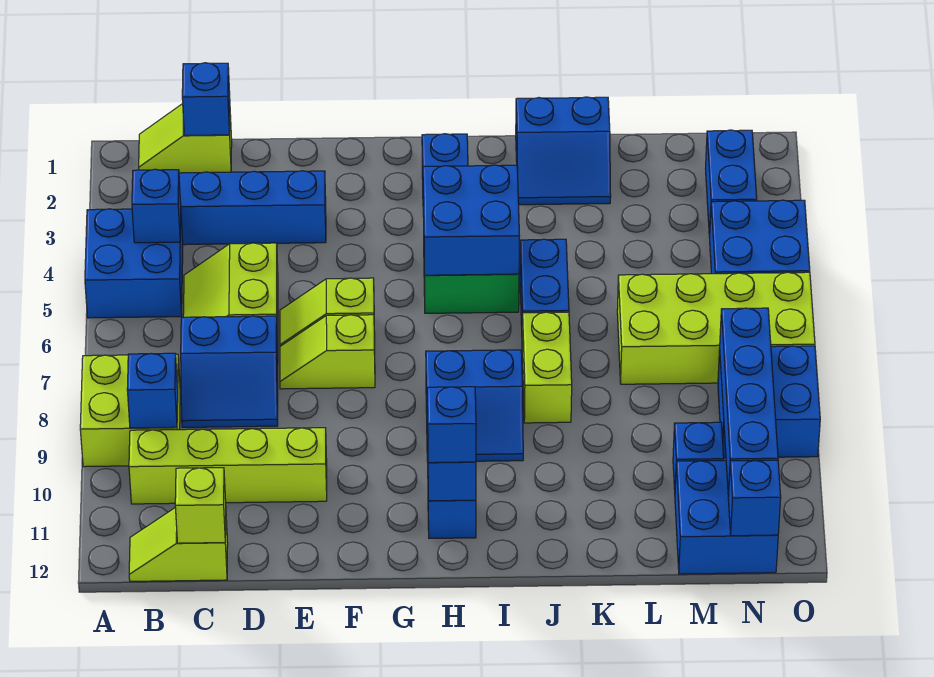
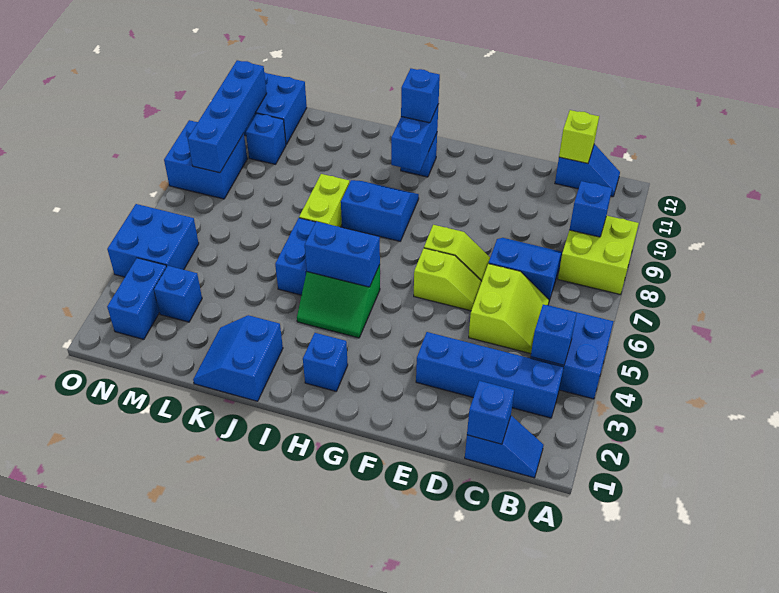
lime 1x2 slope [139,104,232,173] -> blue 1x2 slope [465,416,543,478]
lime 1x4 brick [129,428,327,504] -> none
lime 1x2 slope [129,508,228,581] -> blue 1x2 slope [555,144,620,196]
blue 2x2 brick [423,165,519,275] -> blue 1x2 brick [305,221,380,287]
blue 2x2 slope [516,97,611,205] -> blue 2x2 slope turned to [193,315,283,401]
lime 2x4 brick [617,272,815,384] -> none
blue 1x1 brick [728,460,781,536] -> blue 1x1 brick moved to [154,266,202,322]

